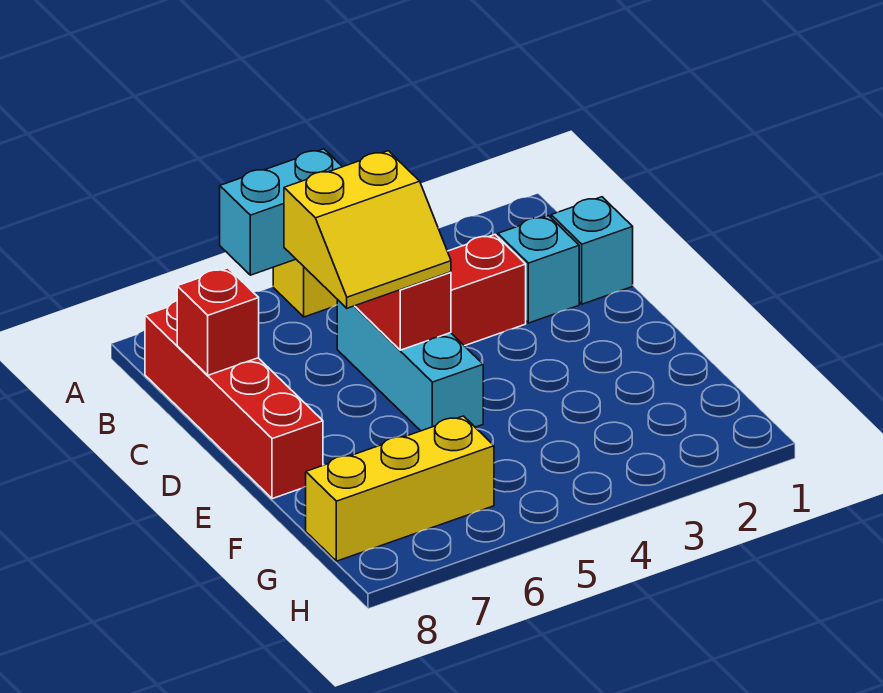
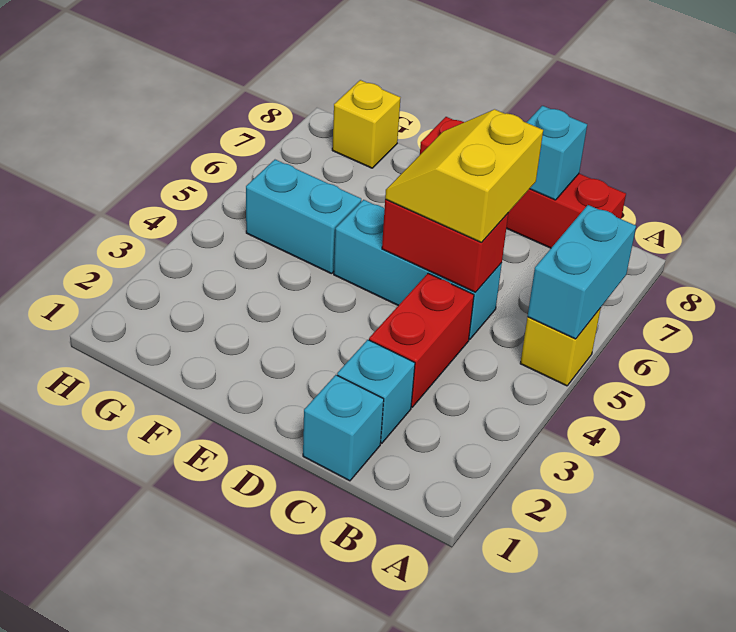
red 1x1 brick [177,268,259,375] -> cyan 1x1 brick [526,106,587,200]
none -> cyan 1x2 brick [246,160,361,274]
yellow 1x3 brick [306,416,494,561] -> yellow 1x1 brick [332,80,400,168]

